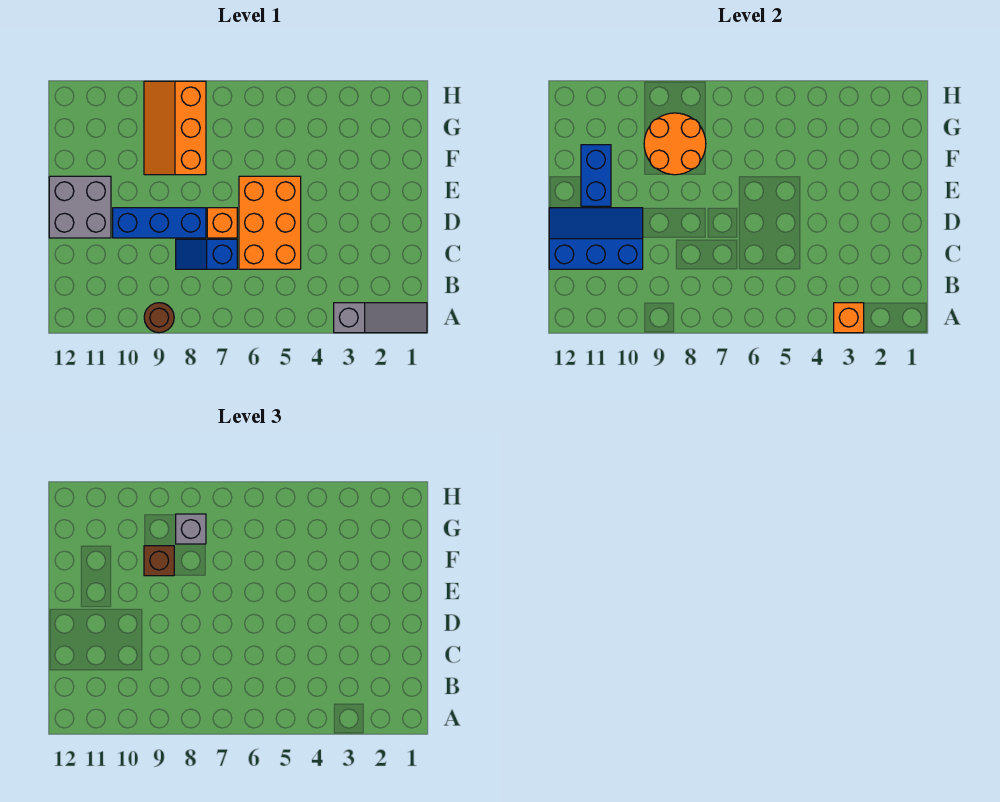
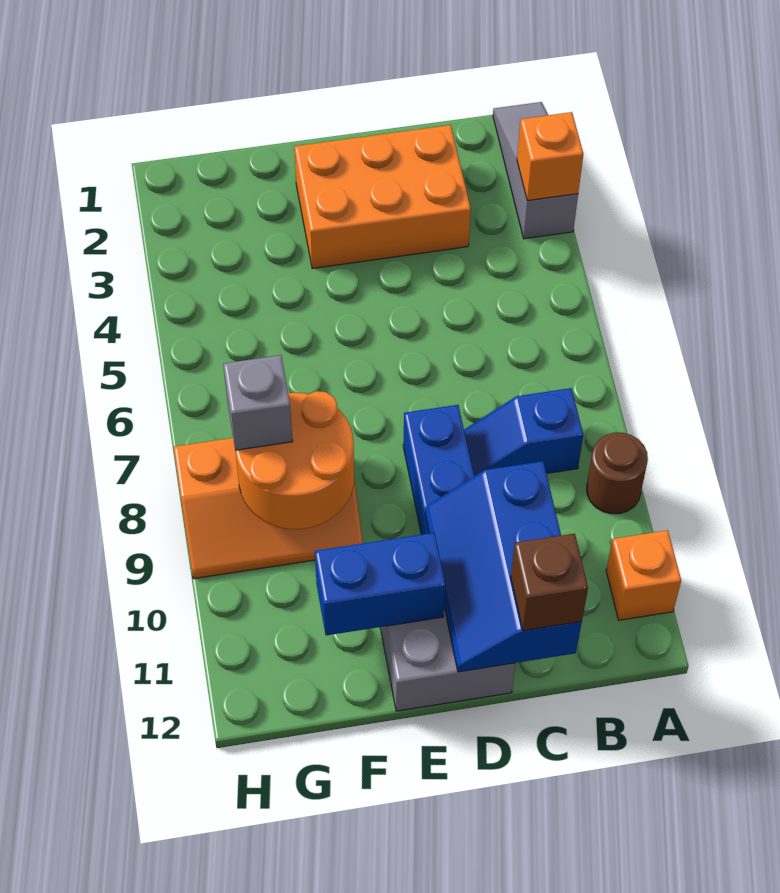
orange 2x3 brick [239,176,301,269] -> orange 2x3 brick moved to [294,125,471,269]
blue 1x2 slope [176,239,237,269] -> blue 1x2 slope turned to [464,388,583,476]
orange 1x1 brick [207,208,237,238] -> orange 1x1 brick moved to [606,530,681,620]
brown 1x1 brick [144,546,174,576] -> brown 1x1 brick moved to [511,534,588,631]

